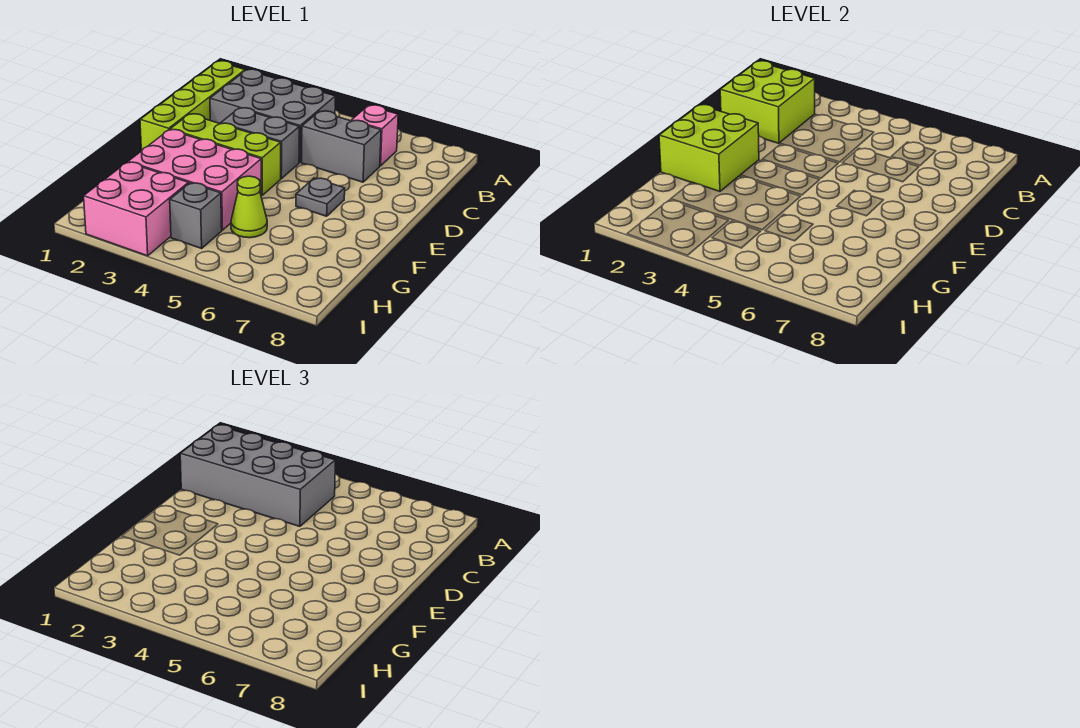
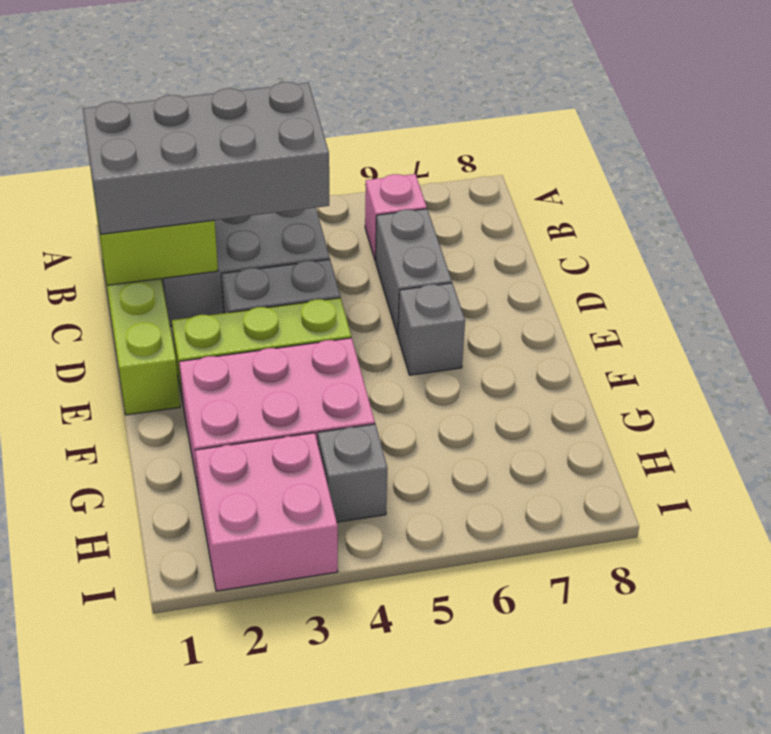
grey 1x2 brick [301,111,381,182] -> grey 1x2 brick turned to [376,209,452,335]
lime 2x2 brick [659,105,759,191] -> none
grey 1x1 plate [296,178,345,216] -> grey 1x1 brick [398,283,465,375]
lime 1x1 cone [231,176,267,238] -> none

